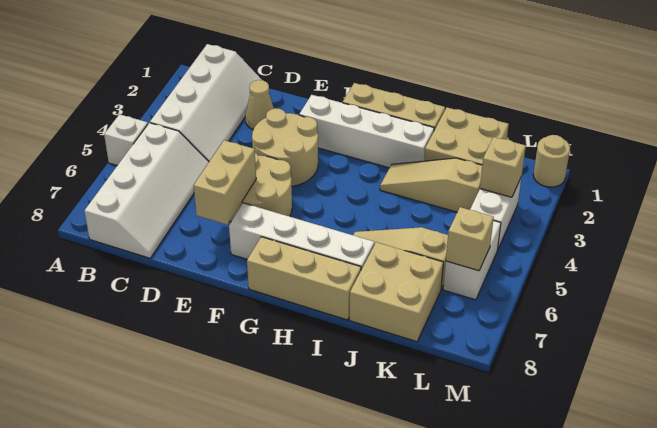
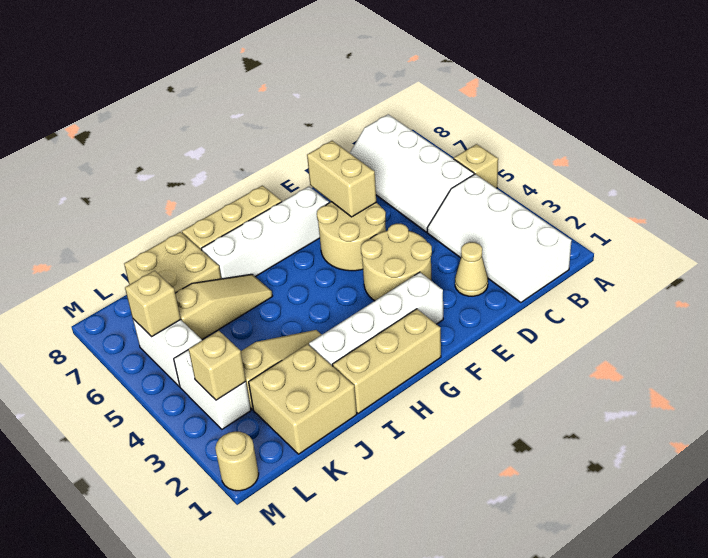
white 1x1 brick [104,114,148,166] -> tan 1x1 brick [454,144,498,188]

